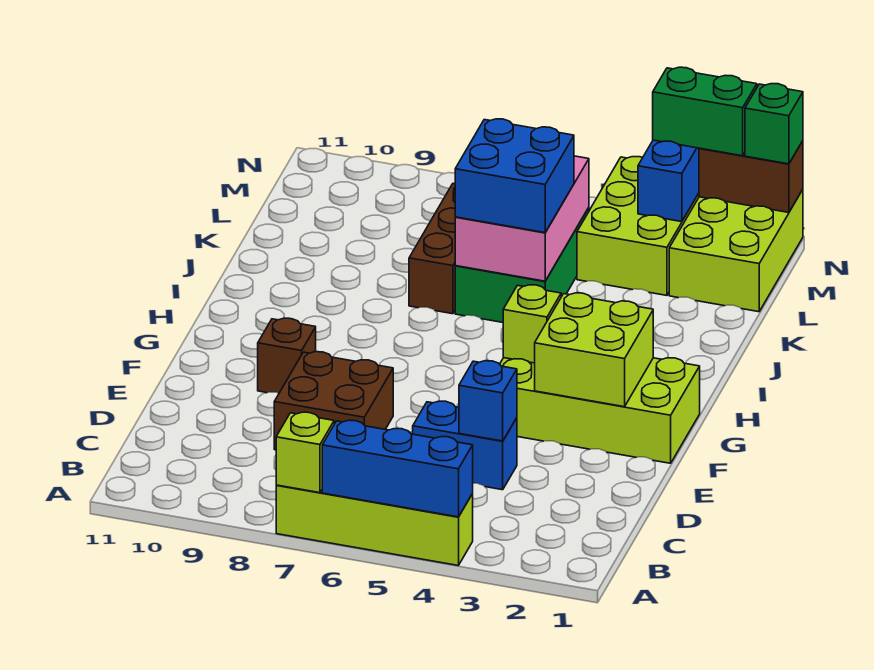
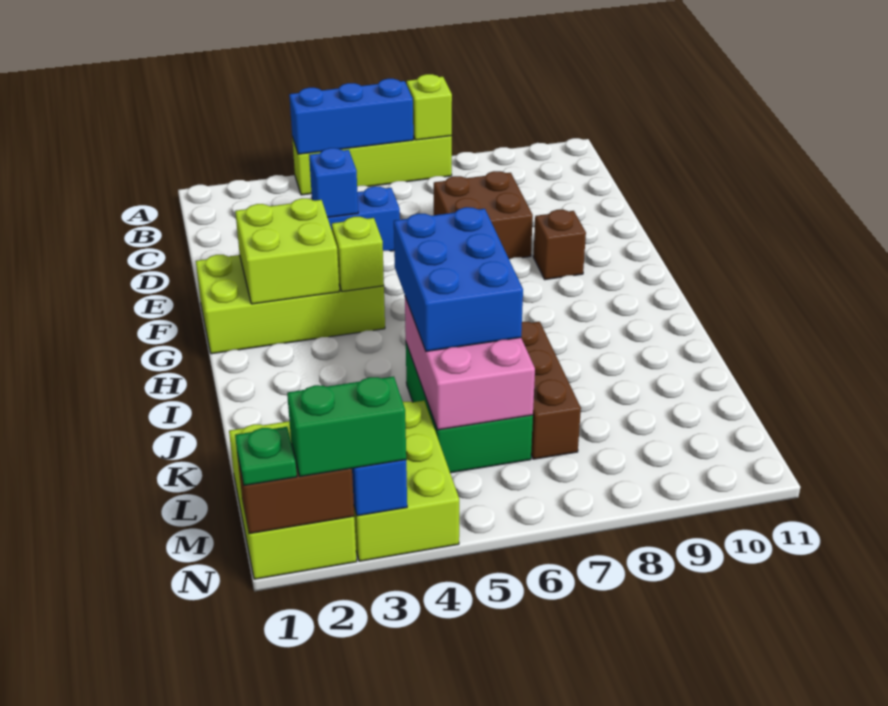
blue 2x2 brick [455,119,574,233] -> blue 2x3 brick [394,207,523,351]
green 1x1 brick [745,84,803,164] -> green 1x1 plate [235,427,297,485]

